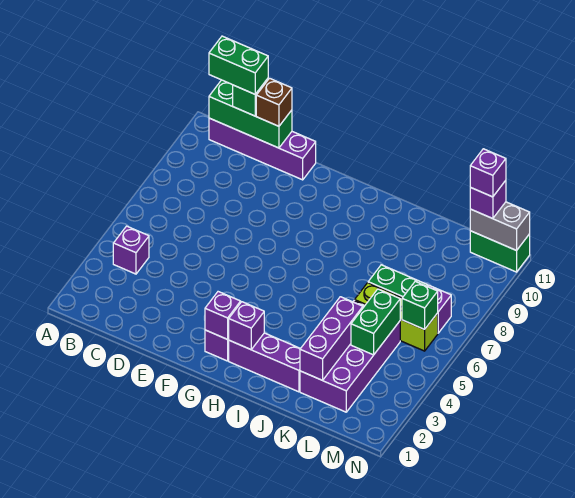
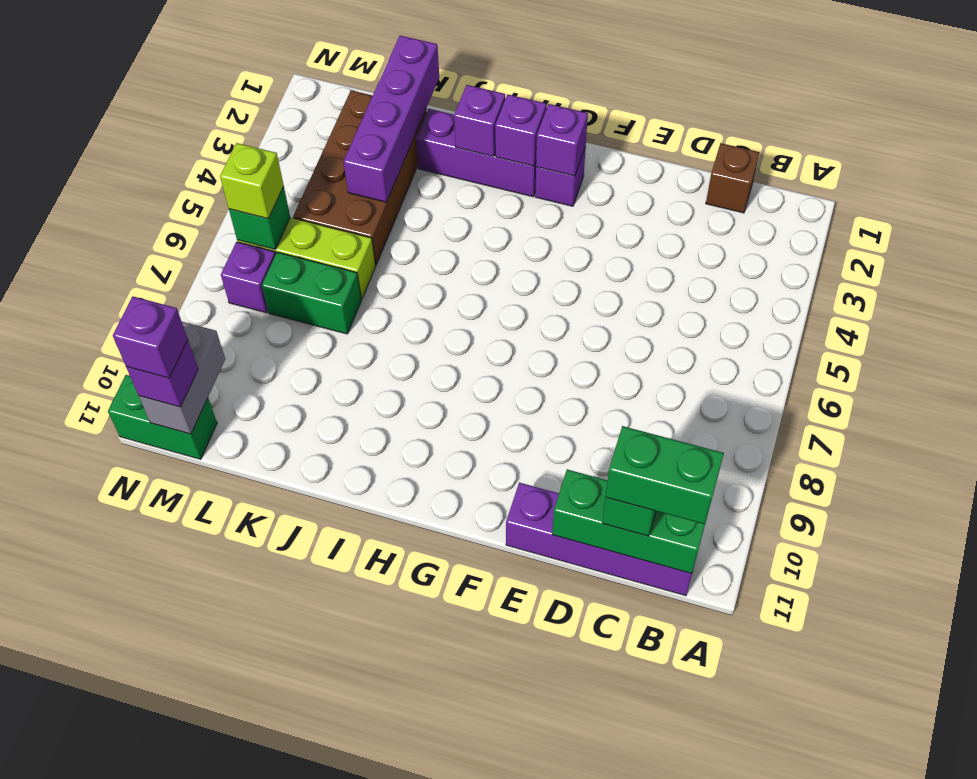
purple 1x1 brick [113,226,149,274] -> purple 1x1 brick moved to [454,85,505,156]
brown 1x1 brick [256,78,292,126] -> brown 1x1 brick moved to [706,143,760,213]
purple 2x4 brick [300,301,400,412] -> brown 2x4 brick [293,90,427,265]
purple 1x3 brick [300,297,363,380] -> purple 1x4 brick [343,36,439,202]
green 1x2 brick [351,289,400,355] -> none
none -> lime 1x1 brick [220,143,284,219]
grey 1x2 brick [470,202,530,250] -> grey 1x2 brick turned to [139,322,225,434]

